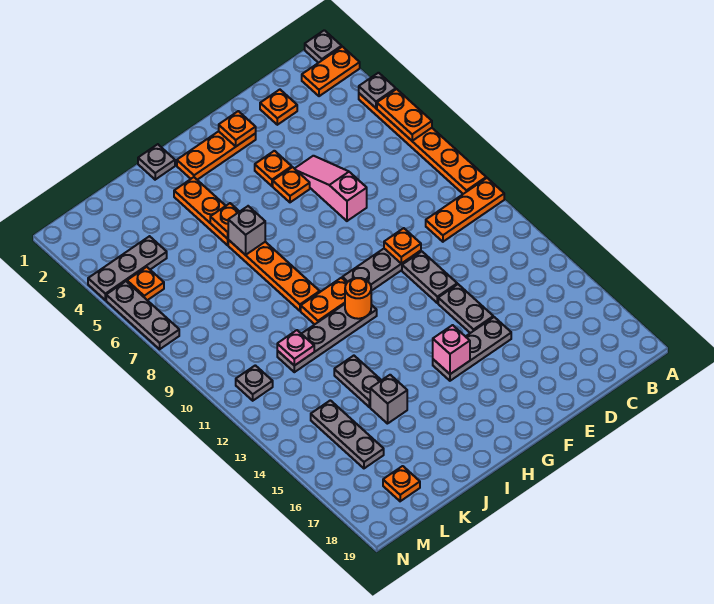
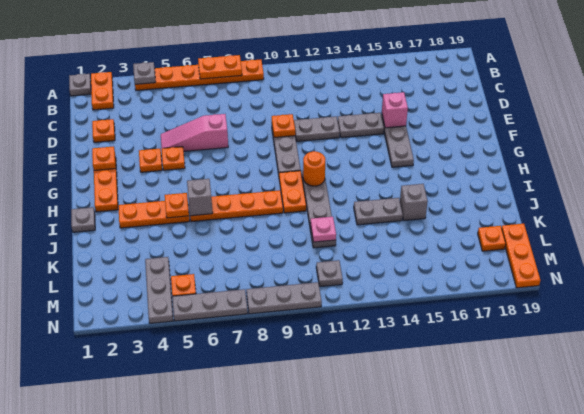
orange 1x2 plate [377,89,432,141] -> orange 1x2 plate moved to [198,55,242,79]
orange 1x3 plate [426,178,504,242] -> orange 1x3 plate moved to [502,224,540,288]
pink 1x1 brick [433,325,470,374] -> pink 1x1 brick moved to [382,92,408,128]
grey 1x3 plate [311,400,384,468] -> grey 1x3 plate moved to [246,282,322,314]

